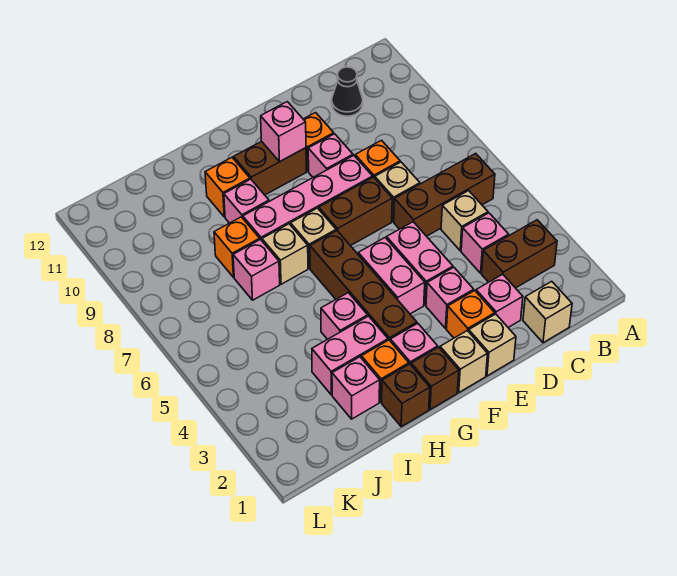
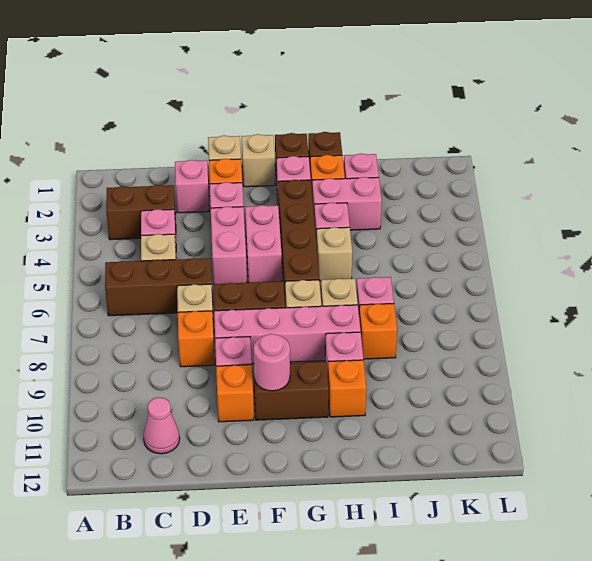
tan 1x1 brick [523,281,572,343] -> tan 1x1 brick moved to [316,227,352,281]
black 1x1 cone [332,67,363,116] -> pink 1x1 cone [143,397,180,454]
pink 1x1 brick [261,102,306,162] -> pink 1x1 round brick [254,334,290,391]

